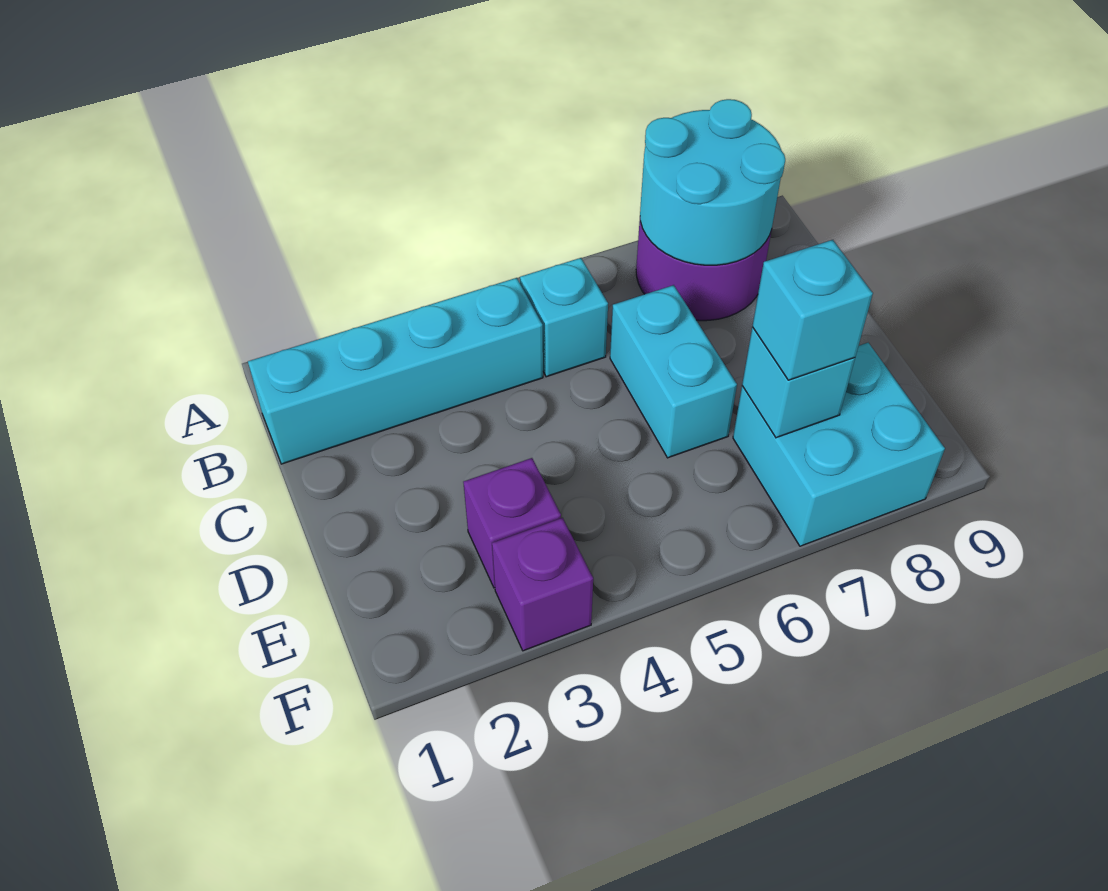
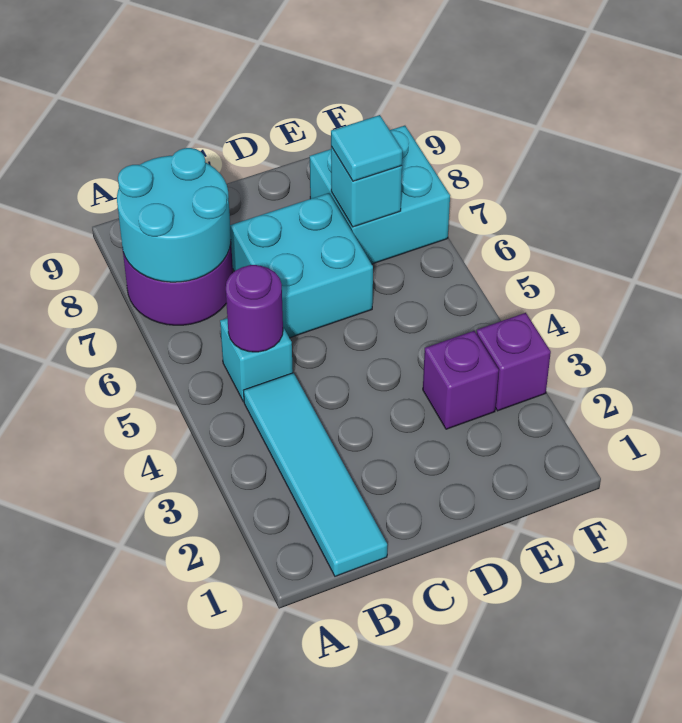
cyan 1x4 brick [248,278,543,464] -> cyan 1x4 tile [244,373,387,576]
none -> purple 1x1 round brick [226,265,283,352]
cyan 1x2 brick [610,285,737,458] -> cyan 2x2 brick [230,193,373,338]
cyan 1x1 brick [752,240,873,380] -> cyan 1x1 tile [331,115,402,181]

